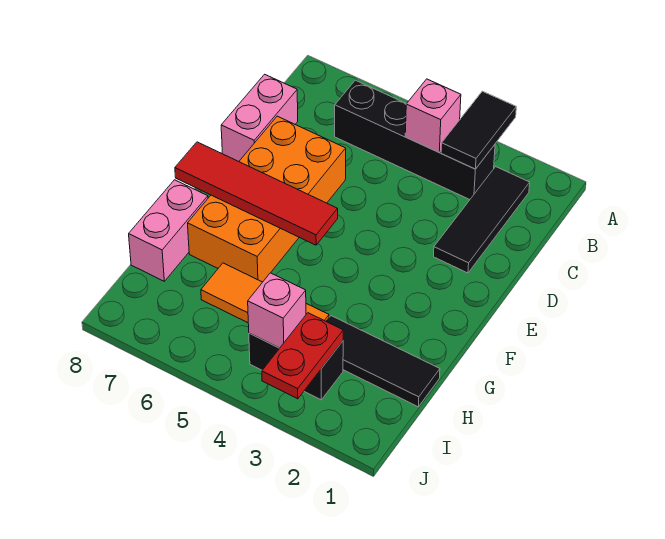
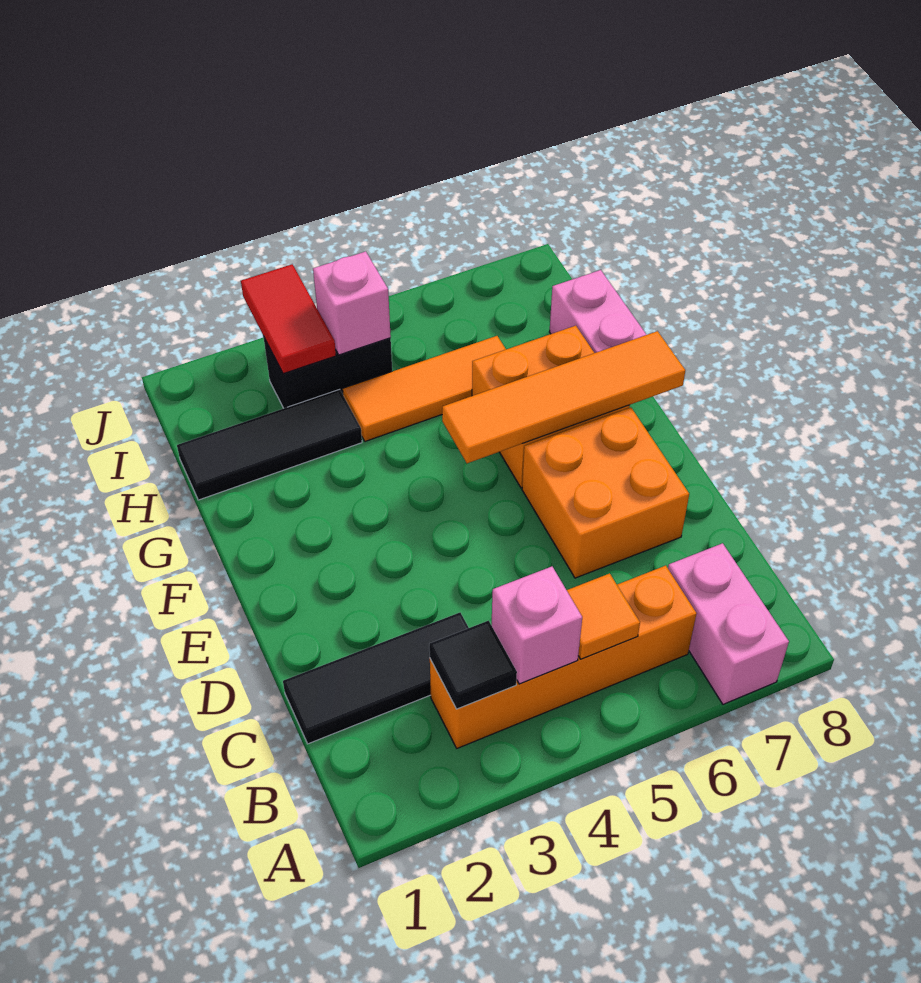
black 1x2 tile [441,91,516,169] -> black 1x1 tile [429,620,517,709]
black 1x3 tile [434,167,530,273] -> black 1x3 tile turned to [283,613,469,744]
black 1x4 brick [335,80,495,200] -> orange 1x4 brick [430,566,697,748]
none -> orange 1x1 tile [567,573,640,659]
pink 1x2 brick [221,74,298,161] -> pink 1x2 brick moved to [668,543,789,704]
red 1x4 tile [175,142,338,245] -> orange 1x4 tile [442,331,685,463]
red 1x2 plate [262,313,343,399] -> red 1x2 tile [241,264,336,374]

